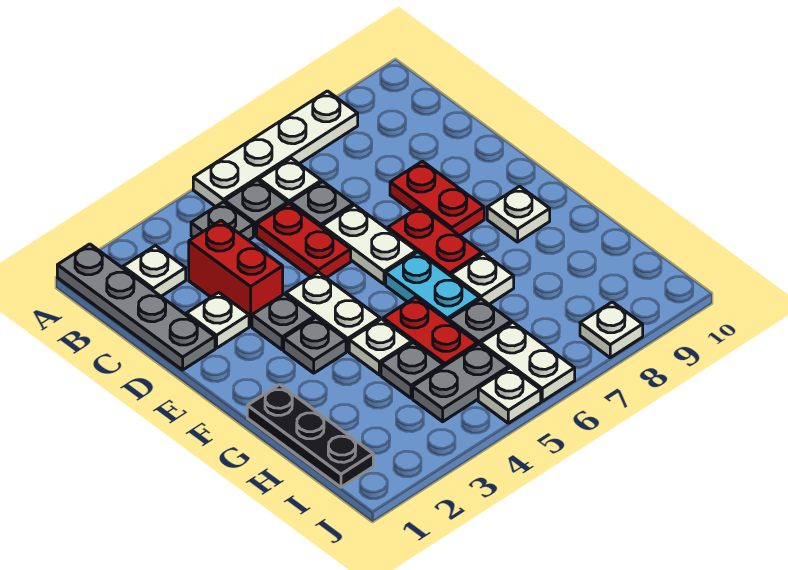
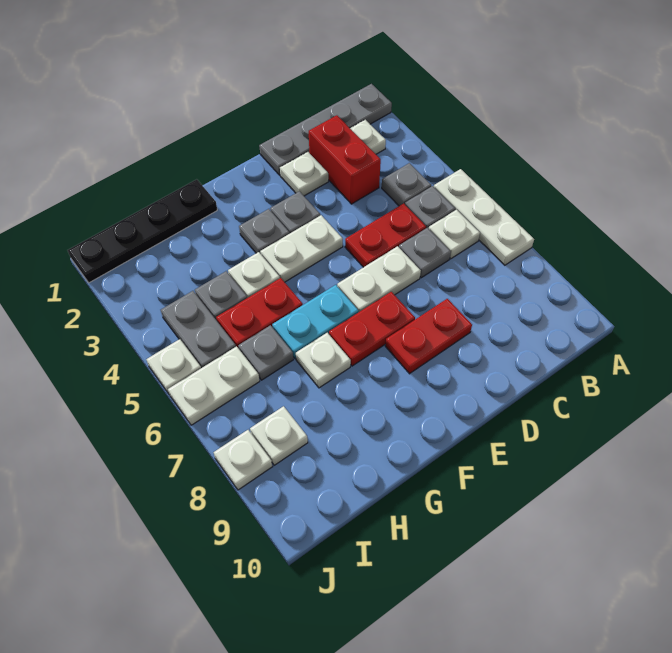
white 1x4 plate [193,91,358,207] -> white 1x3 plate [434,169,534,265]
red 1x2 brick [189,220,283,326] -> red 1x2 brick turned to [309,115,381,204]
white 1x1 plate [487,186,550,242] -> white 1x1 plate moved to [250,406,308,465]
black 1x3 plate [247,385,373,487] -> black 1x4 plate [68,179,217,283]

